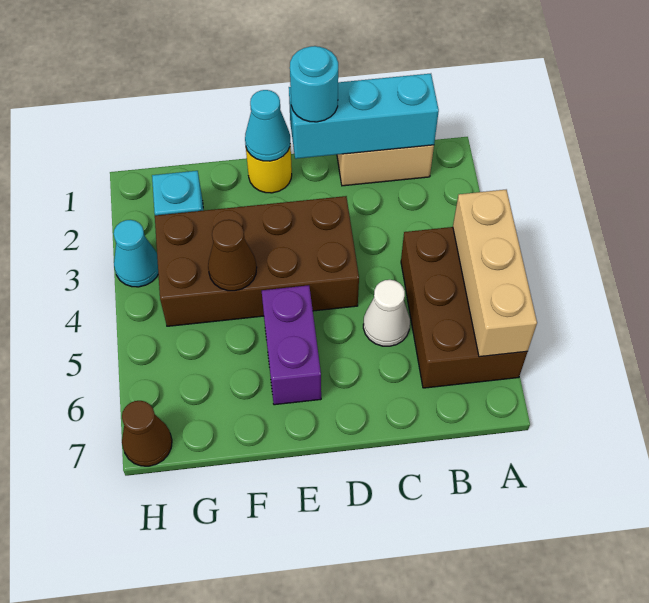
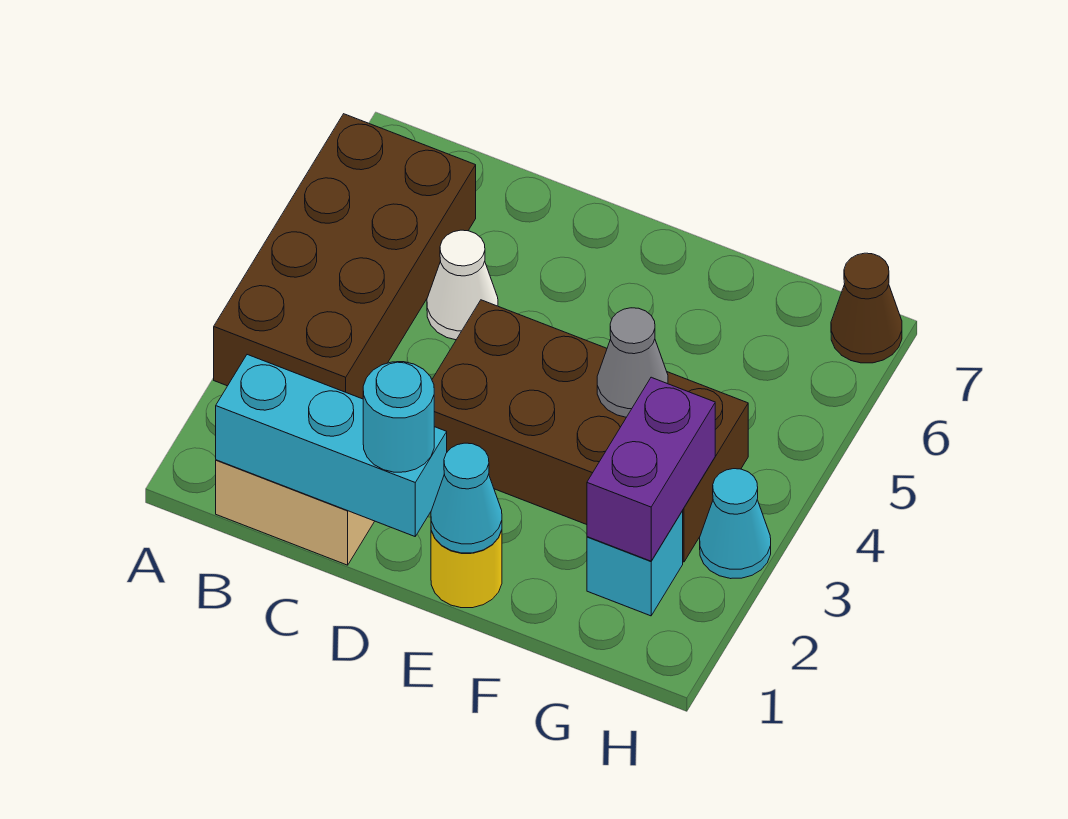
brown 2x3 brick [401,227,527,388] -> brown 2x4 brick [214,114,476,399]
tan 1x3 brick [453,190,537,357] -> none
purple 1x2 brick [262,285,321,405] -> purple 1x2 brick moved to [587,377,715,561]
brown 1x1 cone [208,220,257,291] -> grey 1x1 cone [597,308,668,417]

